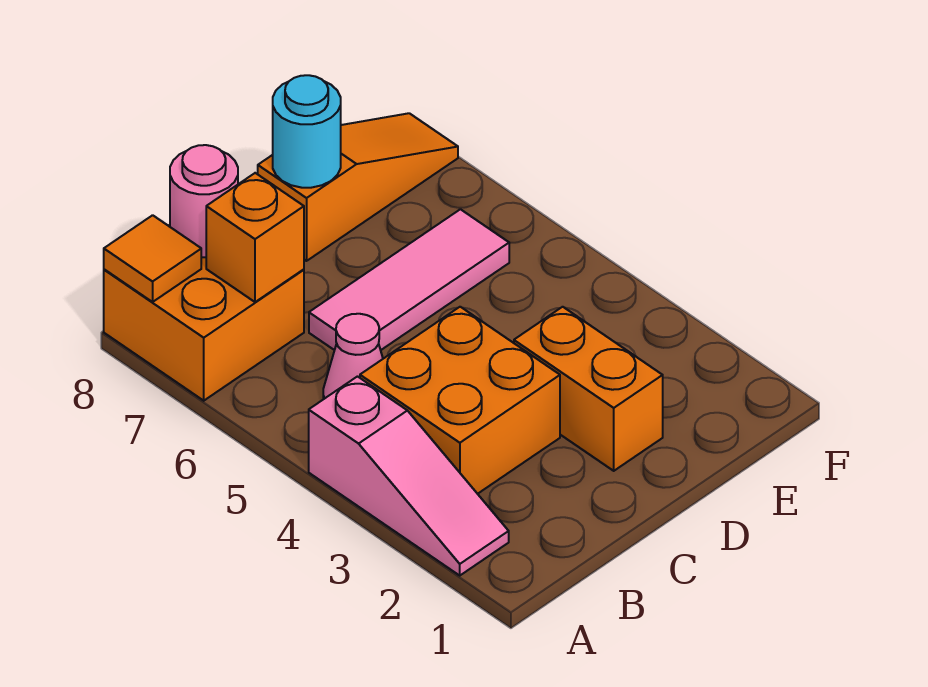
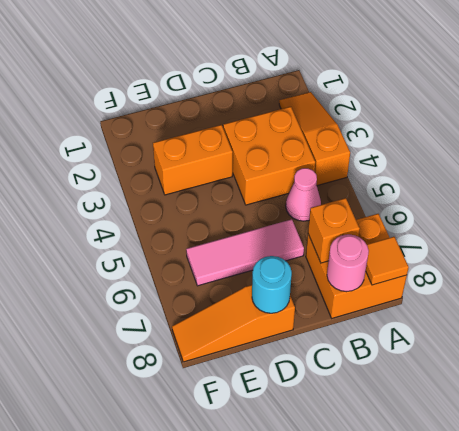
pink 1x3 slope [309,377,509,575] -> orange 1x3 slope [279,92,350,185]
orange 1x2 brick [514,307,663,471] -> orange 1x2 brick turned to [153,125,233,195]

